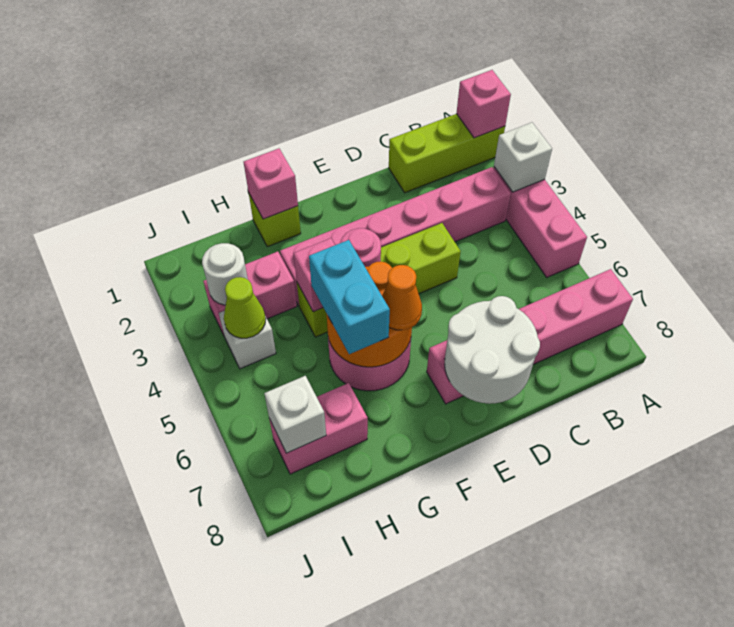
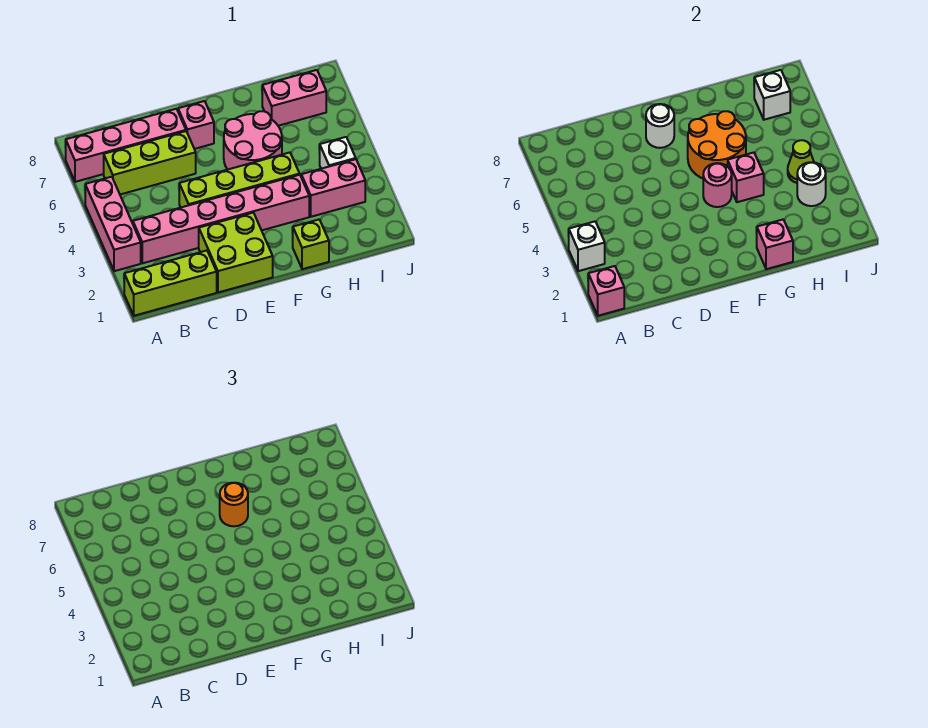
none -> lime 1x3 brick [104,131,196,194]
none -> lime 2x2 brick [199,213,273,292]
white 2x2 round brick [445,296,540,404] -> white 1x1 round brick [646,104,674,148]
orange 1x1 cone [382,265,422,330] -> orange 1x1 round brick [220,483,248,526]
cyan 1x2 brick [309,240,390,354] -> none

